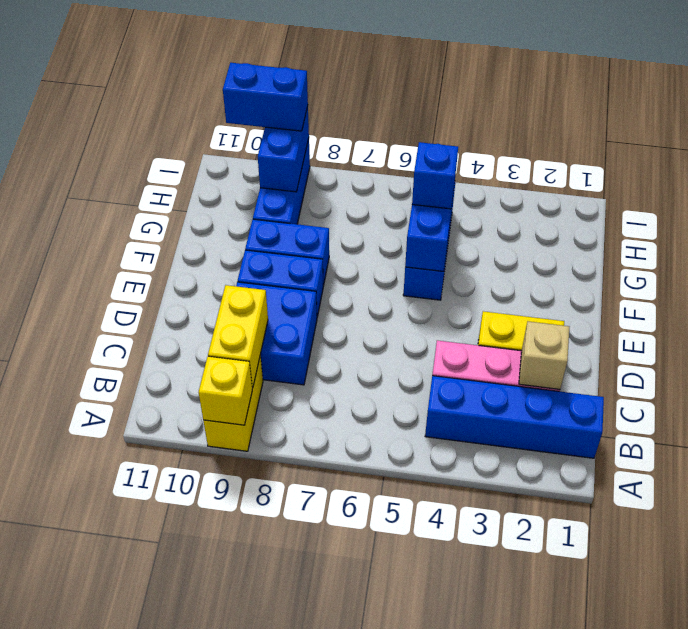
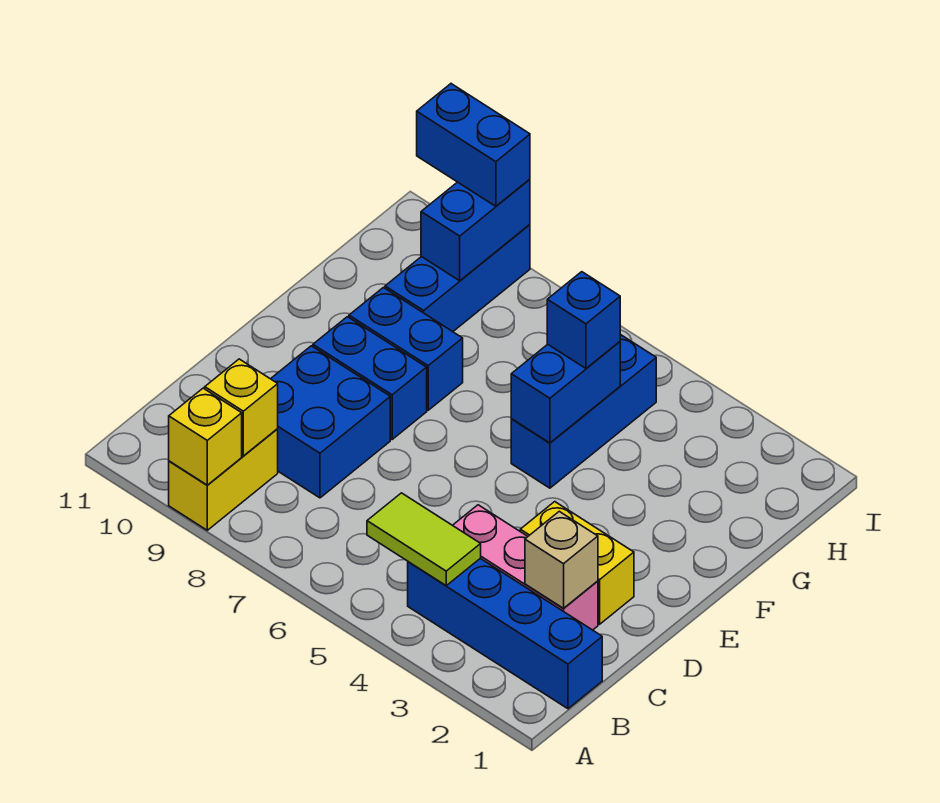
none -> lime 1x2 tile [367,493,481,585]
yellow 1x2 brick [208,285,268,388] -> yellow 1x1 brick [205,359,278,456]

